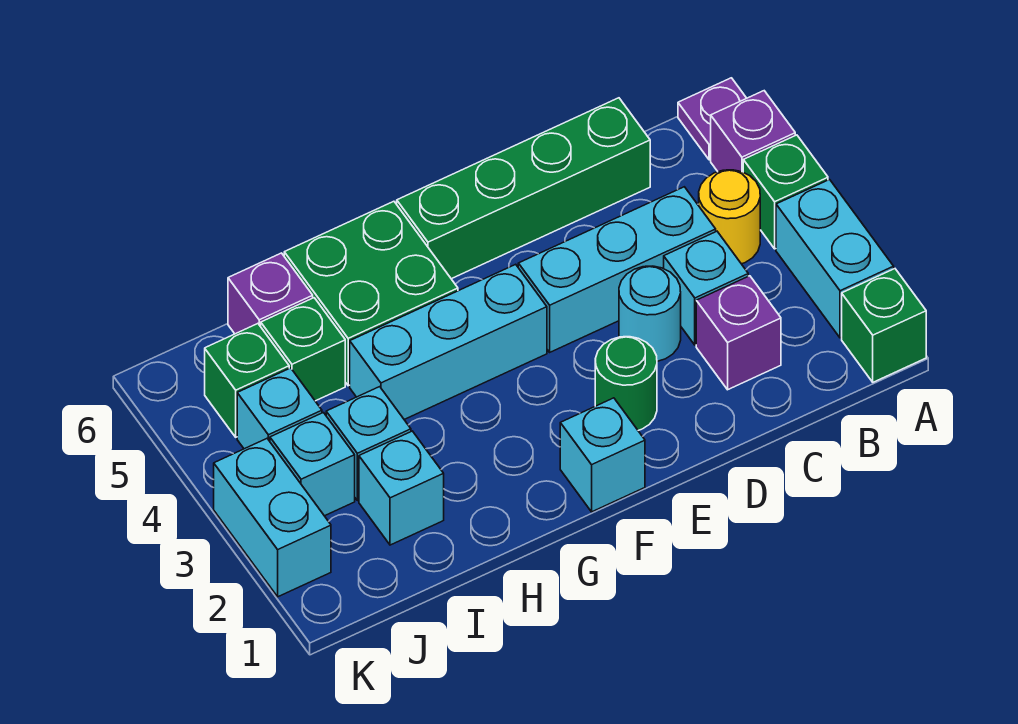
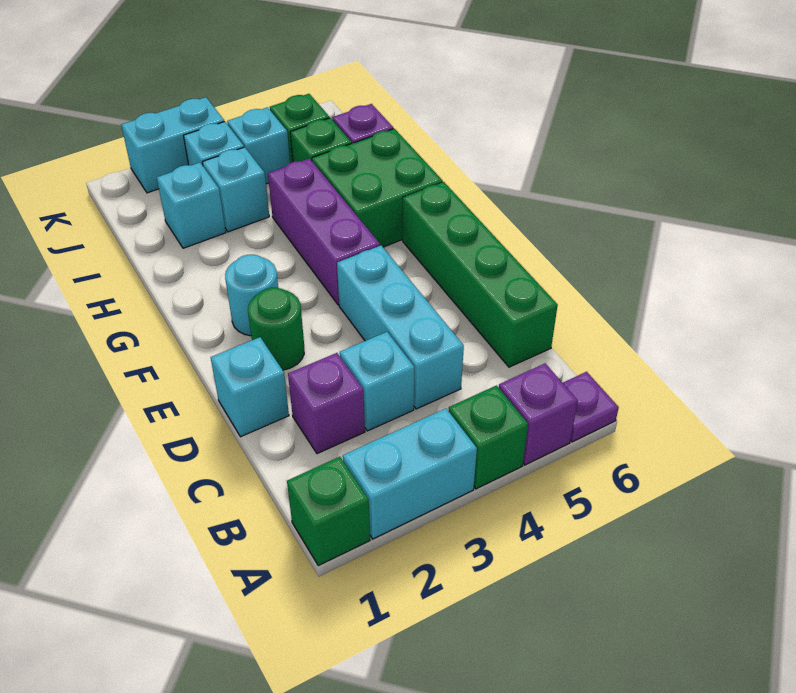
yellow 1x1 round brick [699,170,760,264] -> none
cyan 1x1 round brick [619,266,681,361] -> cyan 1x1 round brick moved to [225,255,278,336]
cyan 1x1 brick [560,398,645,512] -> cyan 1x1 brick moved to [211,337,289,437]
cyan 1x3 brick [350,264,547,419] -> purple 1x3 brick [268,158,380,305]

